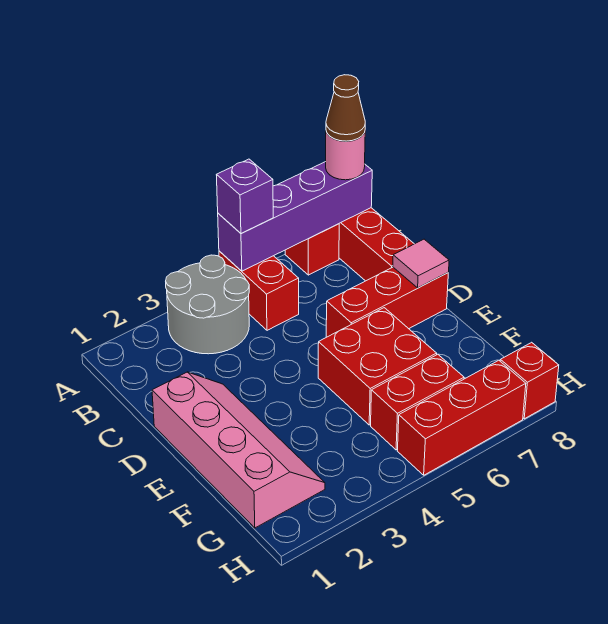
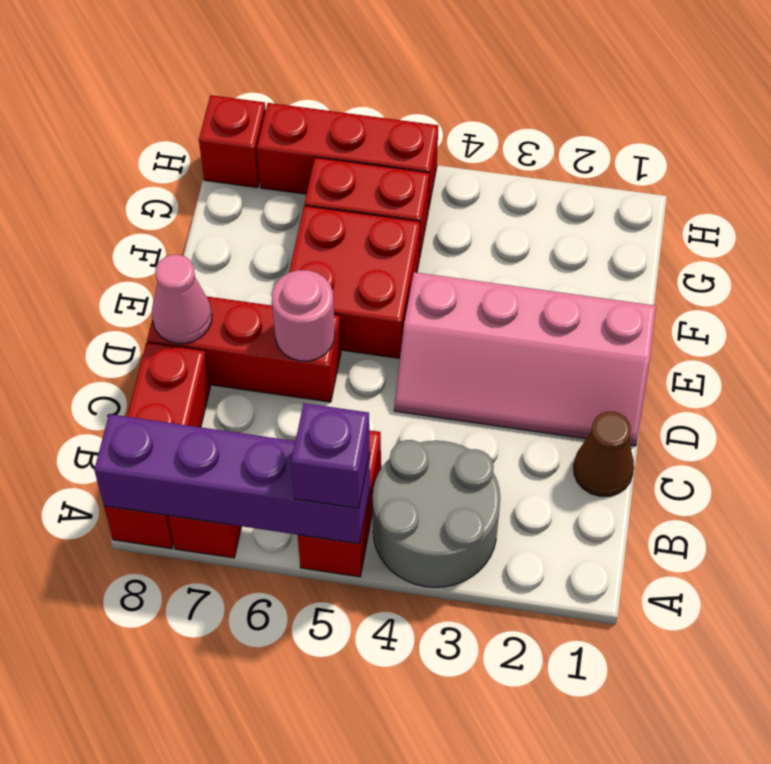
pink 1x1 round brick [326,132,365,180] -> pink 1x1 round brick moved to [272,270,335,361]
brown 1x1 cone [326,75,365,141] -> brown 1x1 cone moved to [574,412,634,496]
pink 2x4 slope [152,372,325,528] -> pink 2x4 slope turned to [394,272,656,446]
pink 1x1 tile [393,239,449,288] -> pink 1x1 cone [152,255,212,343]

